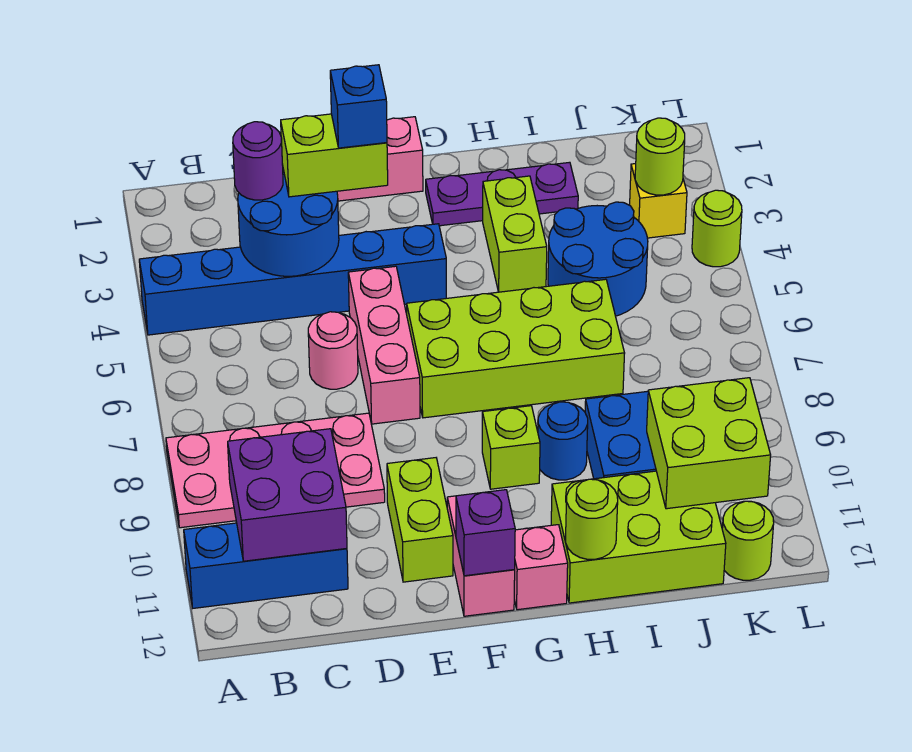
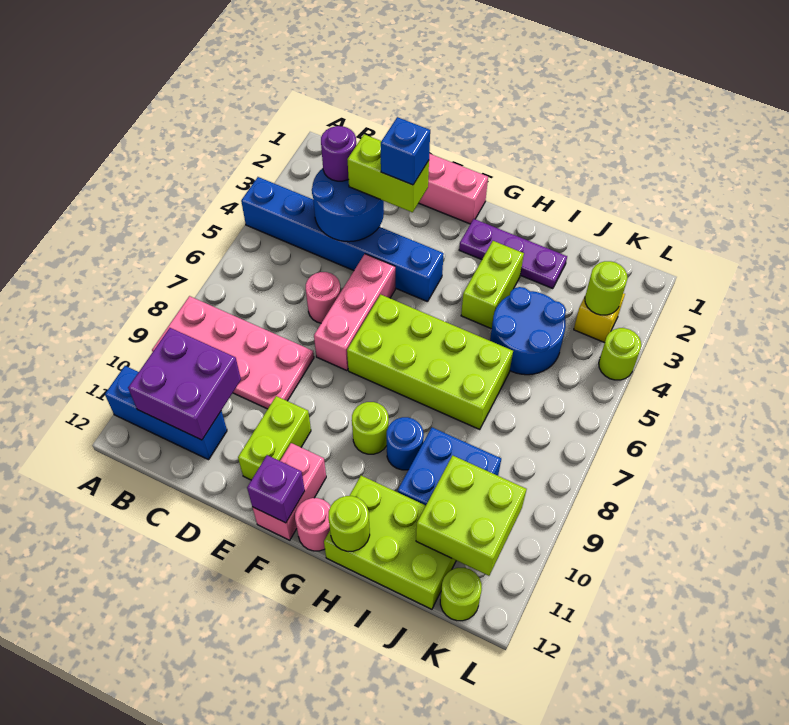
lime 1x1 brick [482,406,540,489] -> lime 1x1 round brick [352,402,389,454]
pink 1x1 brick [514,525,568,610] -> pink 1x1 round brick [295,498,331,551]

